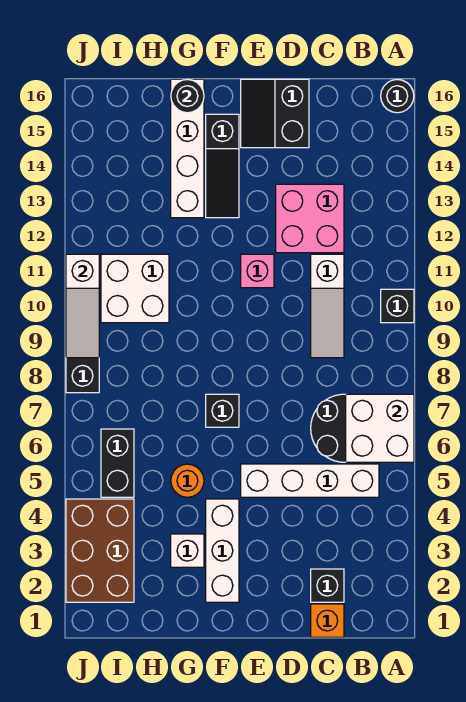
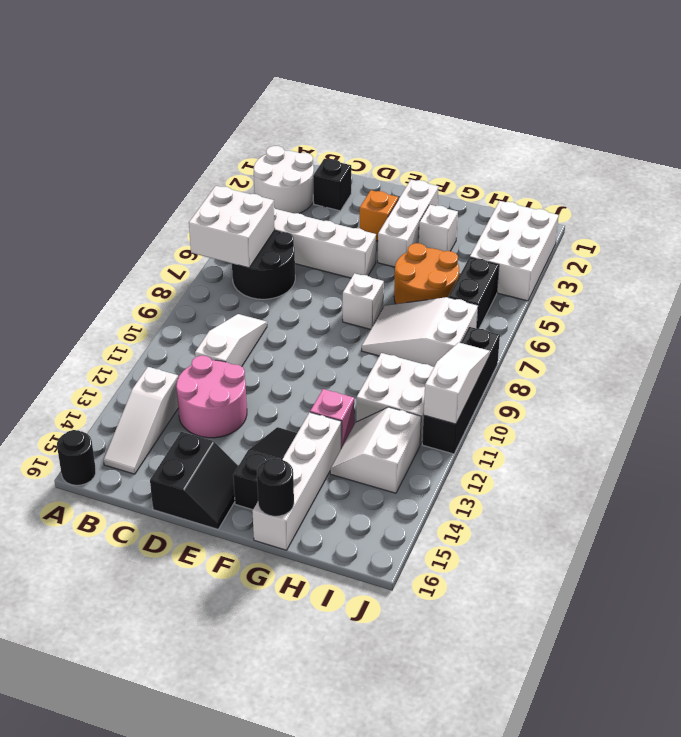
none -> white 2x2 round brick [254,146,314,213]
black 1x1 brick [381,289,414,323] -> none
none -> white 1x3 slope [104,367,178,474]
orange 1x1 brick [311,604,344,637] -> orange 1x1 brick moved to [360,190,398,241]
pink 2x2 brick [276,184,344,253] -> pink 2x2 round brick [176,356,247,438]
pink 1x1 brick [241,254,274,288] -> pink 1x1 brick moved to [310,389,354,448]
black 1x1 brick [206,394,239,427] -> white 1x1 brick [343,273,384,329]
orange 1x1 round brick [171,464,204,497] -> orange 2x2 round brick [394,243,459,304]
none -> white 2x3 slope [362,297,478,367]
none -> white 2x2 slope [330,407,421,493]
brown 2x3 brick [66,499,134,602] -> white 2x3 brick [470,201,559,301]

